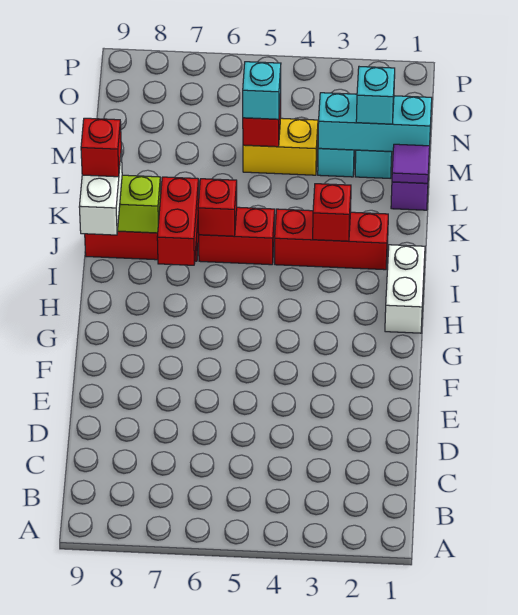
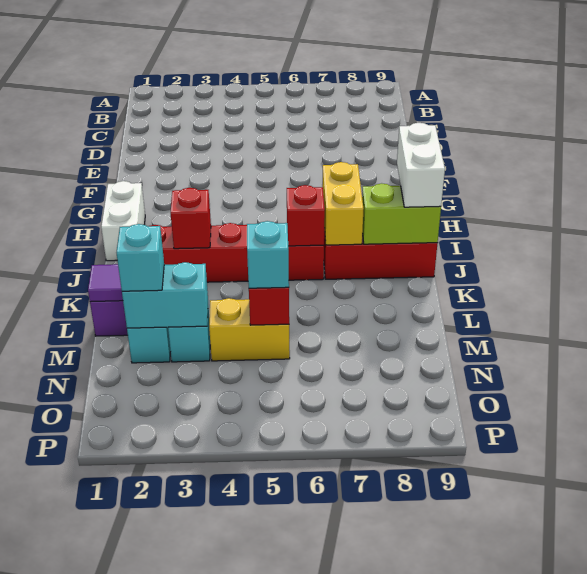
red 1x2 brick [157,177,199,265] -> yellow 1x2 brick [322,162,363,245]
red 1x1 brick [81,118,121,177] -> none
cyan 1x3 brick [318,93,432,152] -> cyan 1x2 brick [122,262,208,328]

